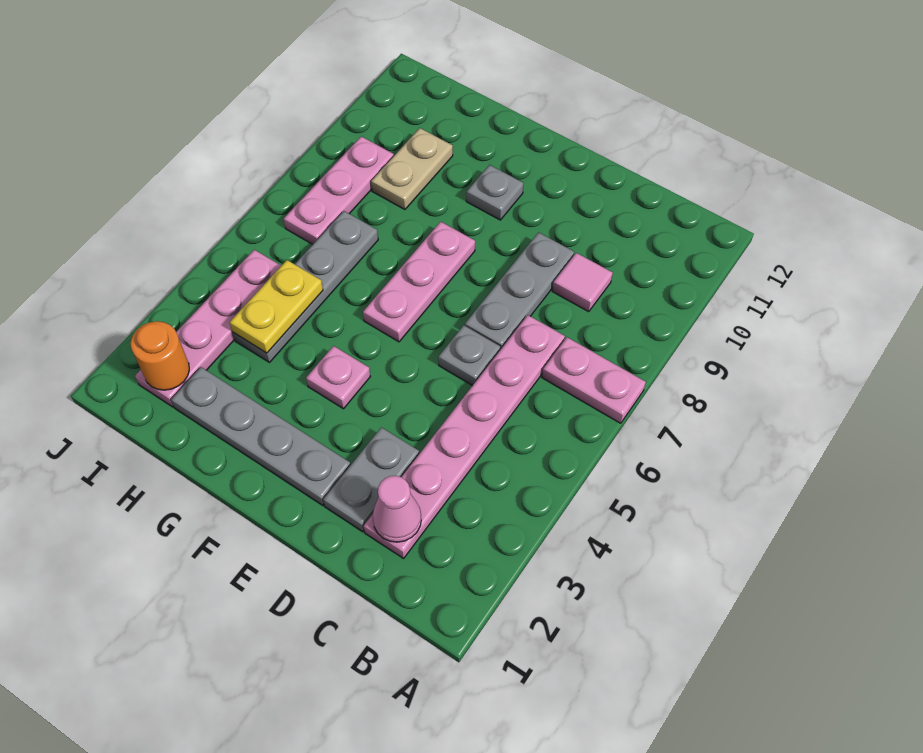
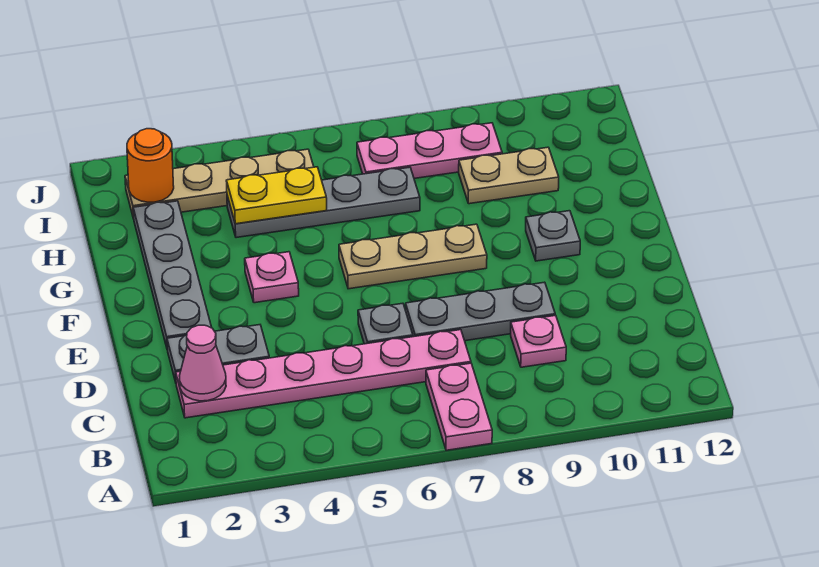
pink 1x1 tile [552,253,613,312] -> pink 1x1 plate [511,315,566,367]
pink 1x3 plate [363,222,475,342] -> tan 1x3 plate [339,224,487,289]
pink 1x4 plate [135,250,281,407] -> tan 1x4 plate [125,149,314,219]

